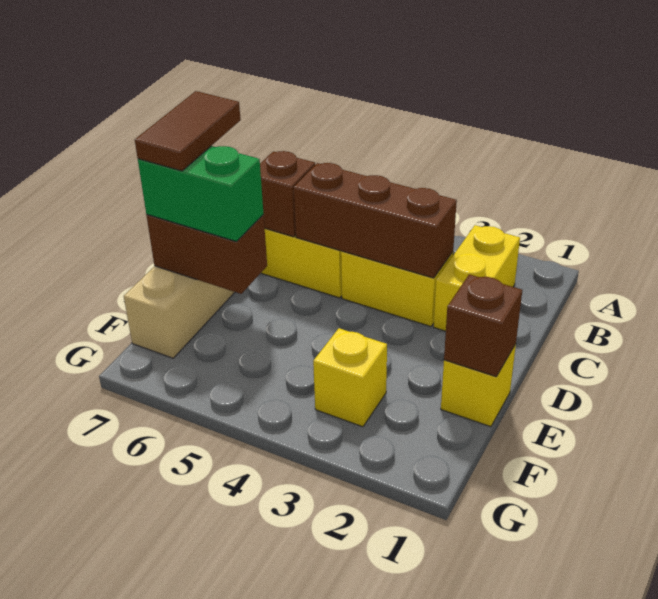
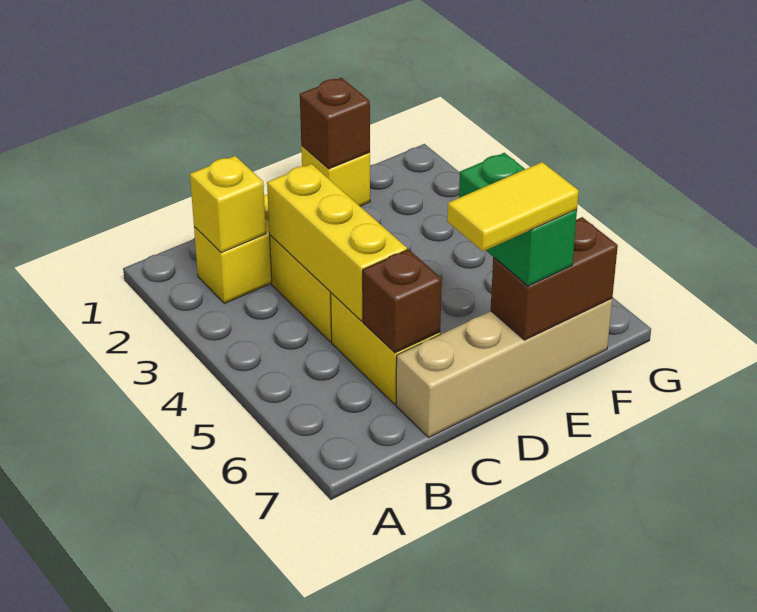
brown 1x3 brick [294,163,457,278] -> yellow 1x3 brick [267,164,407,321]
brown 1x2 tile [135,91,241,171] -> yellow 1x2 tile [447,162,579,251]
brown 1x2 brick [146,215,267,294] -> brown 1x2 brick turned to [491,217,618,340]
yellow 1x1 brick [313,328,387,427] -> yellow 1x1 brick moved to [190,156,266,253]

